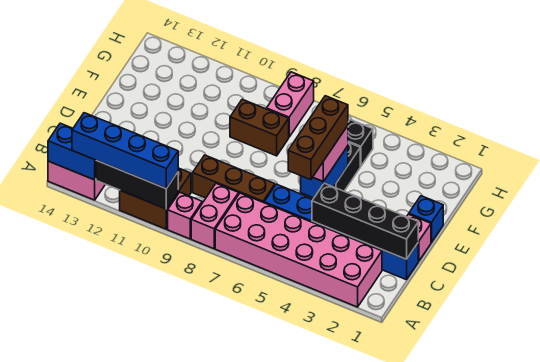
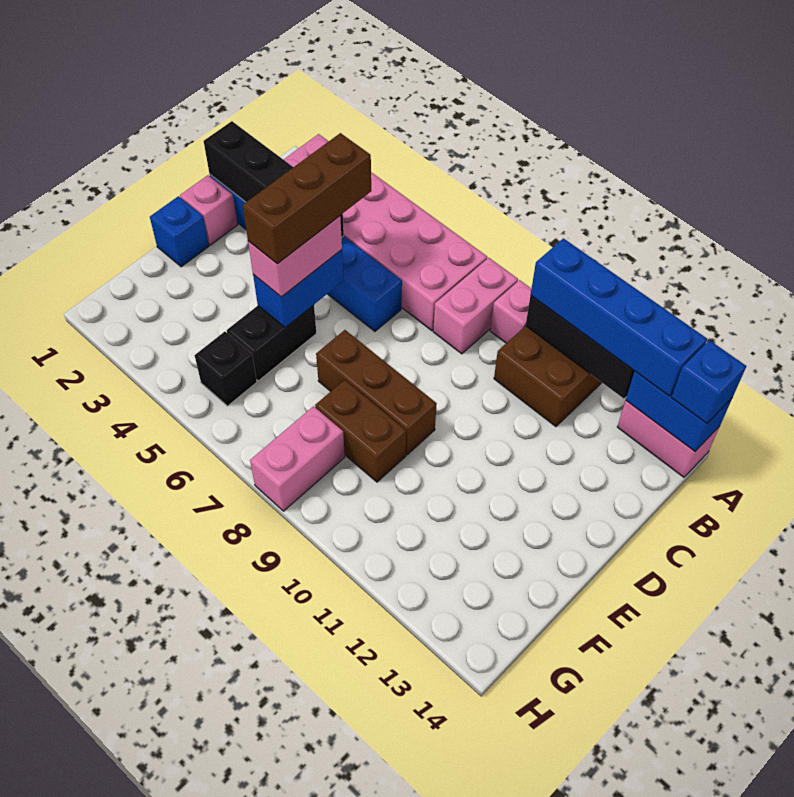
none -> blue 1x1 brick [671,340,746,423]
brown 1x3 brick [193,155,275,203] -> brown 1x3 brick moved to [316,330,437,455]

